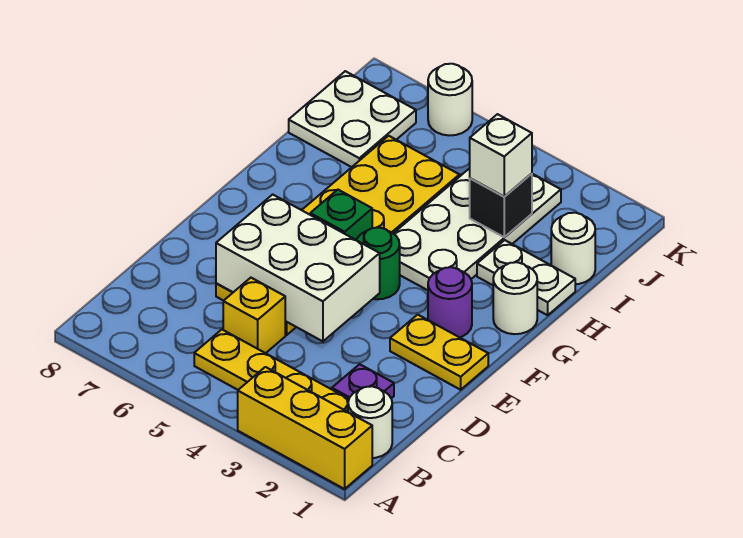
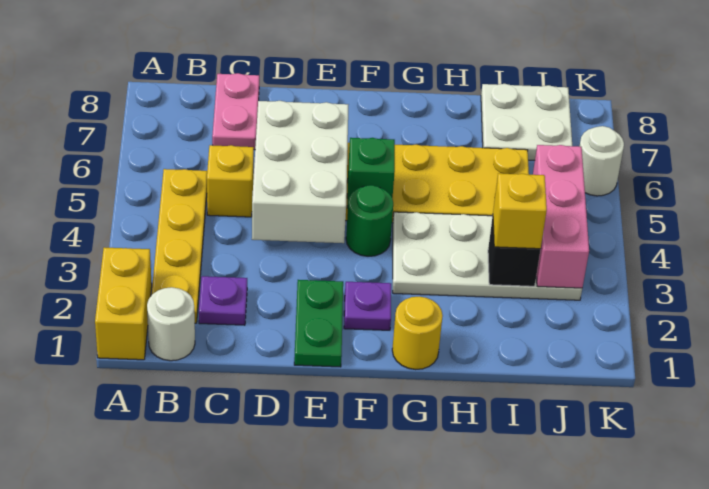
yellow 1x3 brick [238,367,372,489] -> yellow 1x2 brick [95,247,152,360]
none -> pink 1x2 plate [212,73,259,150]
yellow 1x2 plate [390,315,488,390] -> green 1x2 plate [294,280,343,367]
purple 1x1 round brick [428,267,472,337] -> purple 1x1 plate [344,282,391,330]
white 1x1 round brick [493,262,537,334] -> yellow 1x1 round brick [392,297,443,370]
white 1x2 plate [477,240,575,315] -> none
white 1x1 round brick [551,213,595,284] -> none
white 1x1 brick [470,114,532,197] -> yellow 1x1 brick [493,173,547,249]
none -> pink 1x3 brick [533,145,589,288]

